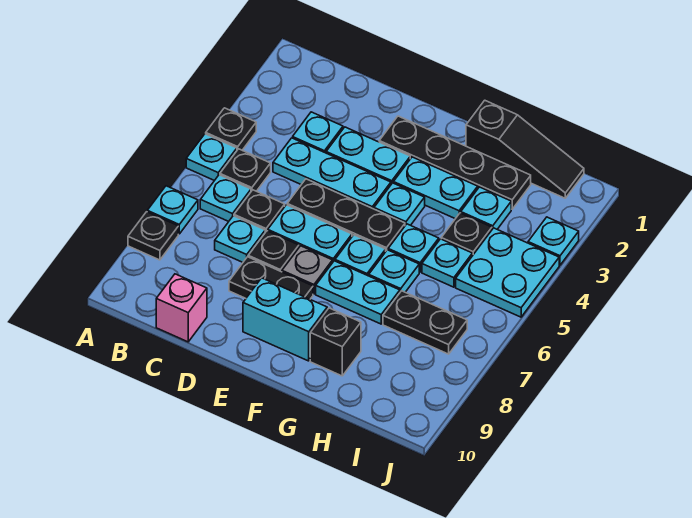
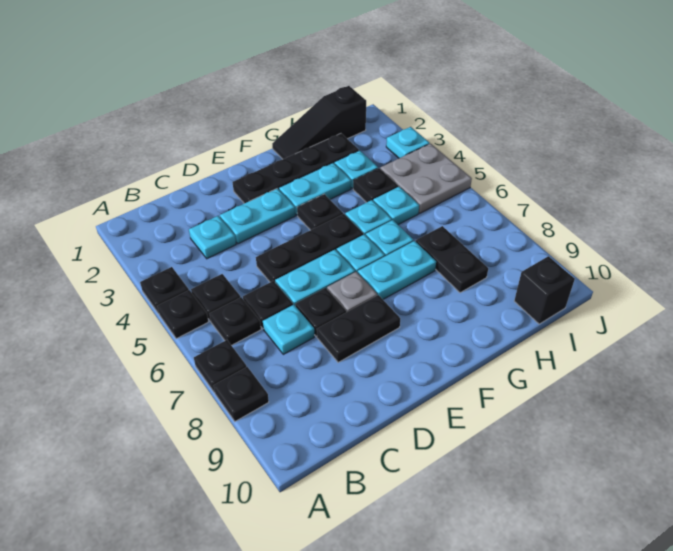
cyan 1x1 plate [186,134,237,181] -> black 1x1 plate [157,290,208,339]
cyan 1x1 plate [147,186,198,234] -> black 1x1 plate [194,340,247,393]
cyan 1x1 plate [200,175,251,222] -> black 1x1 plate [209,297,261,345]
cyan 1x3 plate [273,138,391,209] -> none
pink 1x1 brick [156,274,207,342] -> none
cyan 1x2 brick [243,278,327,361] -> none
cyan 1x1 plate [374,183,425,225] -> black 1x1 plate [297,194,343,230]
black 1x3 slope [466,100,584,198] -> black 1x3 slope turned to [272,86,366,159]
black 1x1 brick [310,308,361,376] -> black 1x1 brick moved to [514,256,575,324]
black 1x2 plate [383,291,467,354] -> black 1x2 plate turned to [416,226,488,293]
cyan 2x2 plate [456,228,559,317] -> grey 2x2 plate [380,144,472,213]

